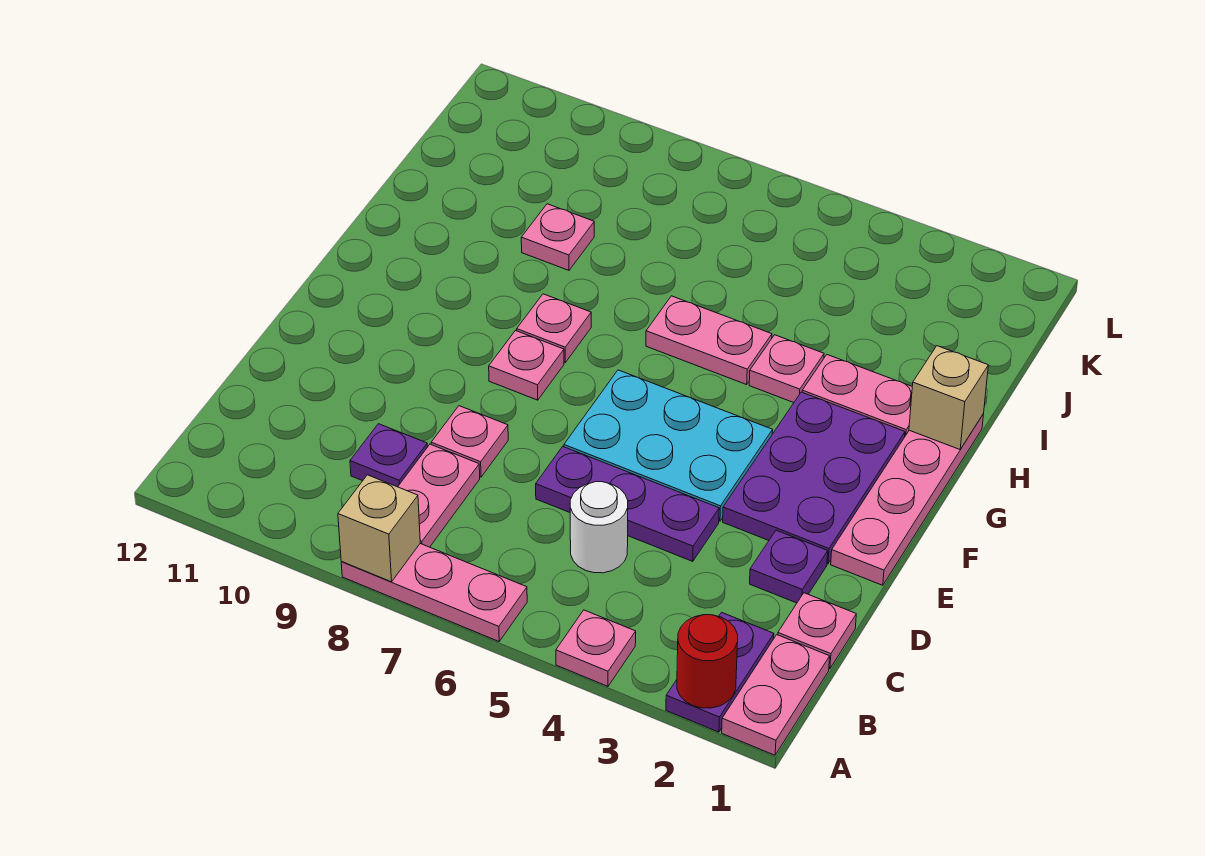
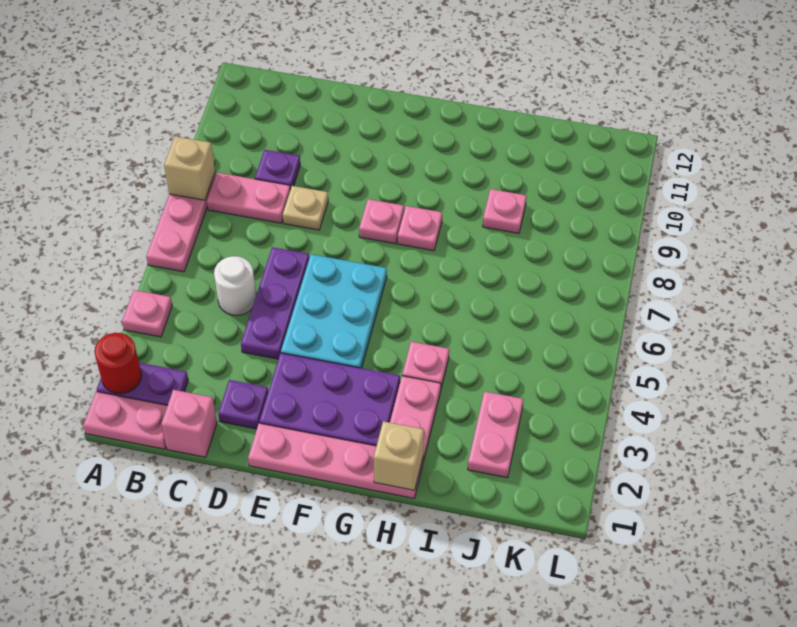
pink 1x1 plate [778,593,856,669] -> pink 1x1 brick [161,390,217,457]
pink 1x1 plate [431,406,508,477] -> tan 1x1 plate [283,186,328,230]
pink 1x2 plate [646,296,772,385] -> pink 1x2 plate moved to [468,391,524,478]

